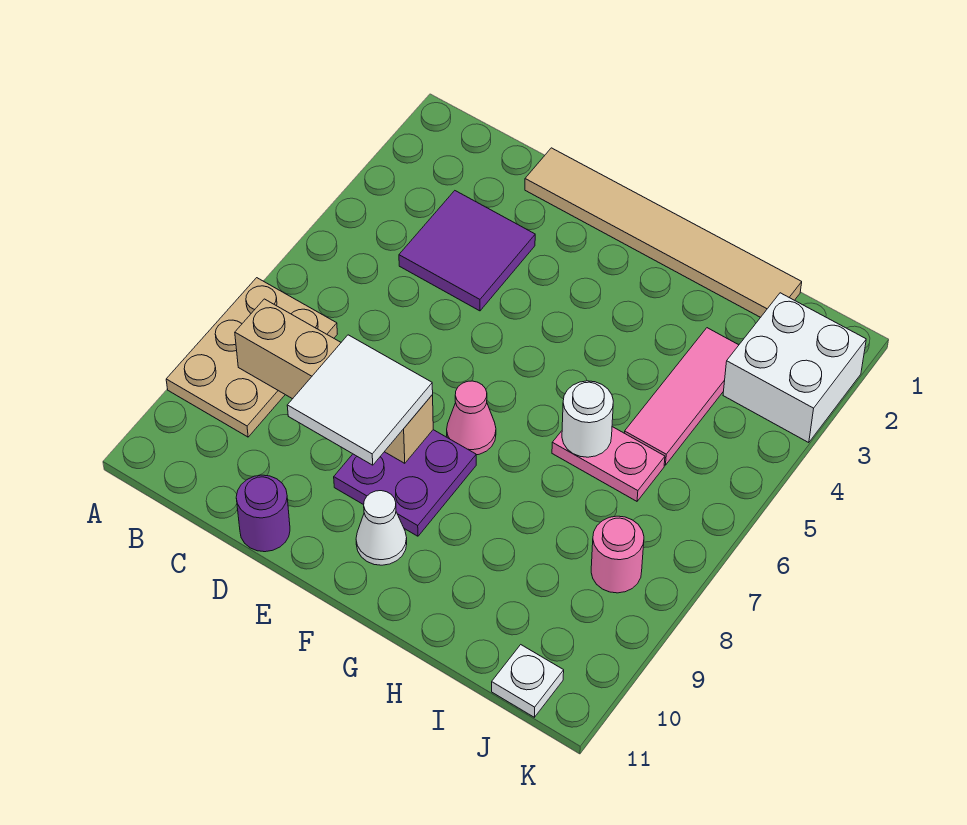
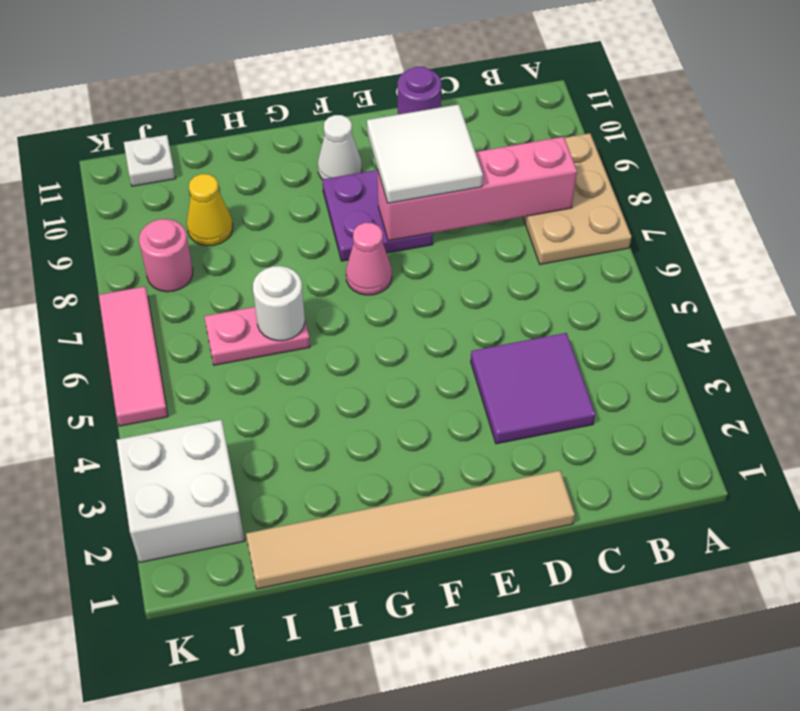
tan 1x4 brick [235,299,433,463] -> pink 1x4 brick [378,137,577,241]
pink 1x3 tile [625,328,739,465] -> pink 1x3 tile moved to [99,287,168,426]
none -> yellow 1x1 cone [187,174,233,246]

